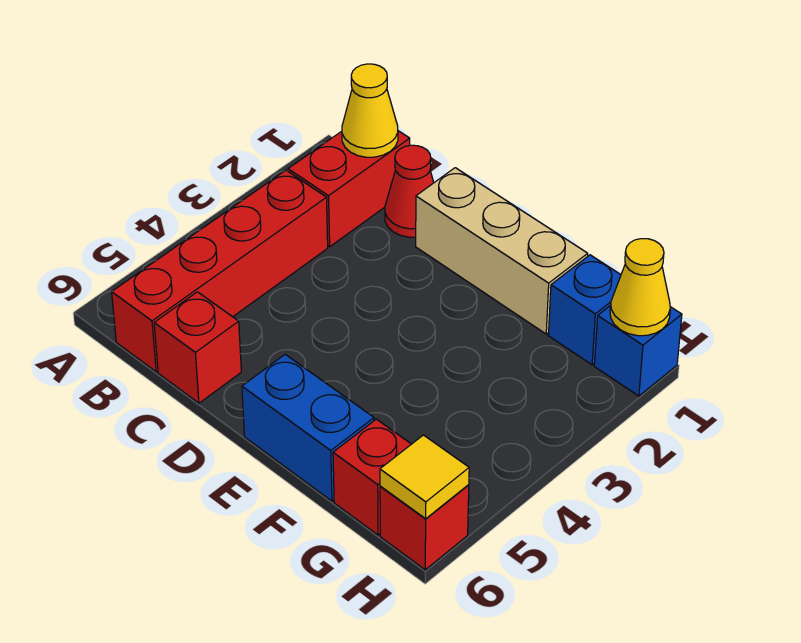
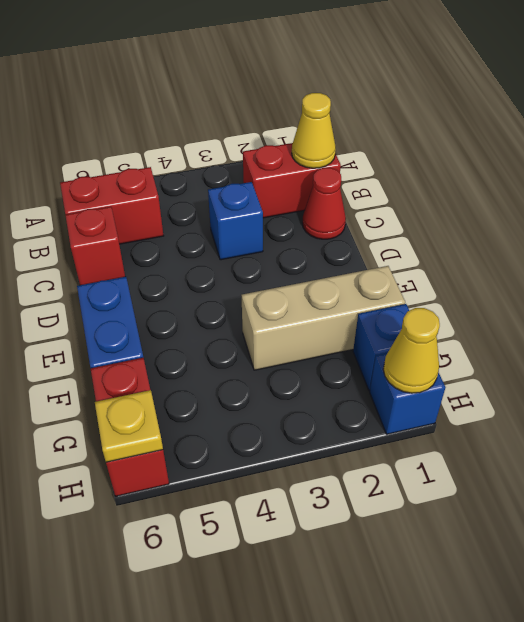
red 1x4 brick [112,170,328,372] -> red 1x2 brick [60,167,163,244]
none -> blue 1x1 brick [208,182,263,260]
tan 1x3 brick [416,168,588,334] -> tan 1x3 brick turned to [242,266,405,370]
yellow 1x1 tile [380,435,469,519] -> yellow 1x1 plate [95,390,163,462]

